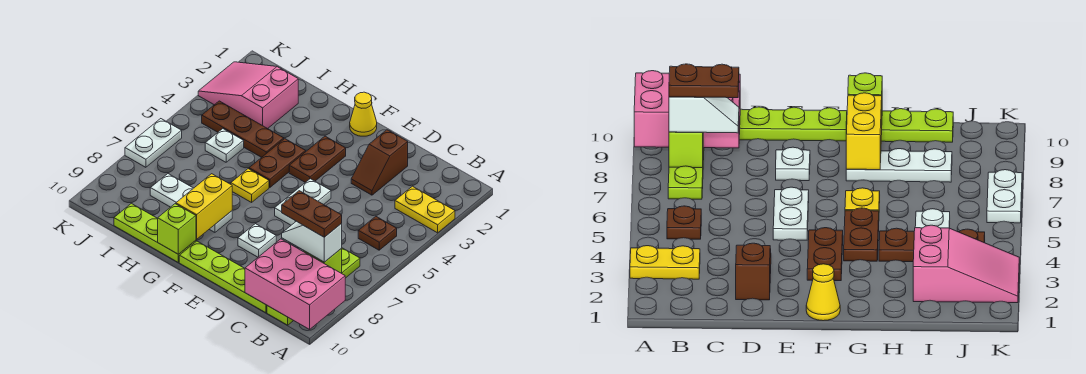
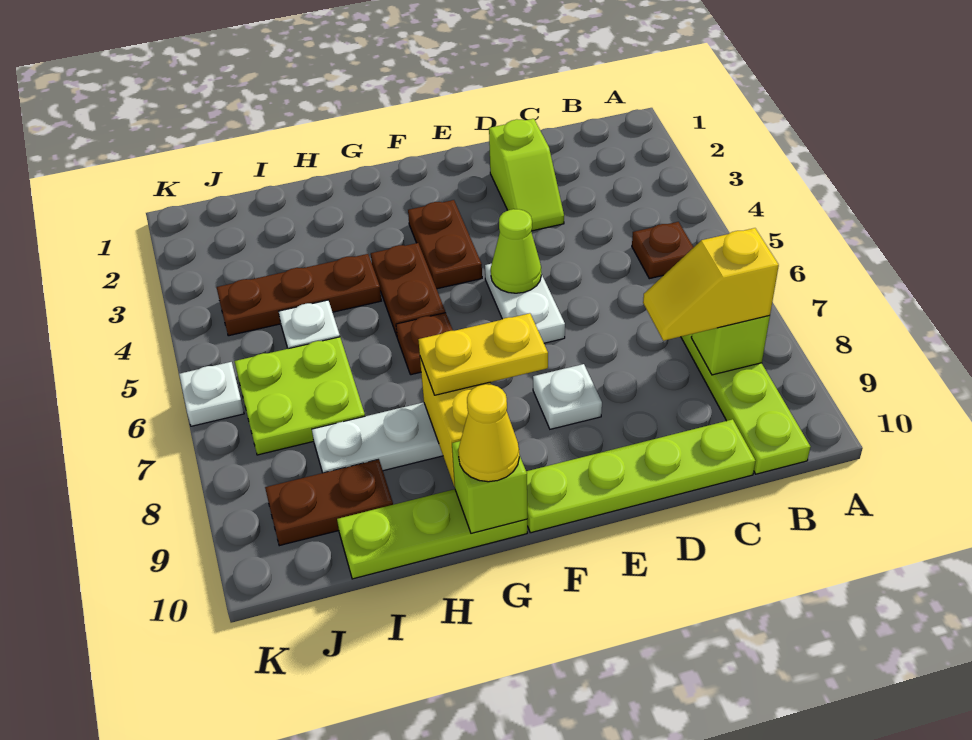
yellow 1x2 plate [395,186,455,233] -> yellow 1x2 plate moved to [418,313,548,395]
pink 2x3 brick [245,239,345,329] -> none
white 1x2 slope [282,221,342,262] -> yellow 1x2 slope [643,228,779,341]
brown 1x2 plate [282,191,342,237] -> brown 1x2 plate moved to [265,459,393,546]
brown 1x2 slope [351,130,408,195] -> lime 1x2 slope [489,119,564,231]
none -> lime 1x1 cone [491,209,541,293]
yellow 1x1 cone [350,92,377,136] -> yellow 1x1 cone moved to [458,384,519,482]
yellow 1x1 plate [231,169,269,202] -> brown 1x1 plate [396,313,453,375]
pink 2x3 slope [198,62,298,129] -> none
none -> lime 2x2 plate [234,337,365,455]
white 1x2 plate [125,119,182,167] -> white 1x1 plate [179,362,244,426]

